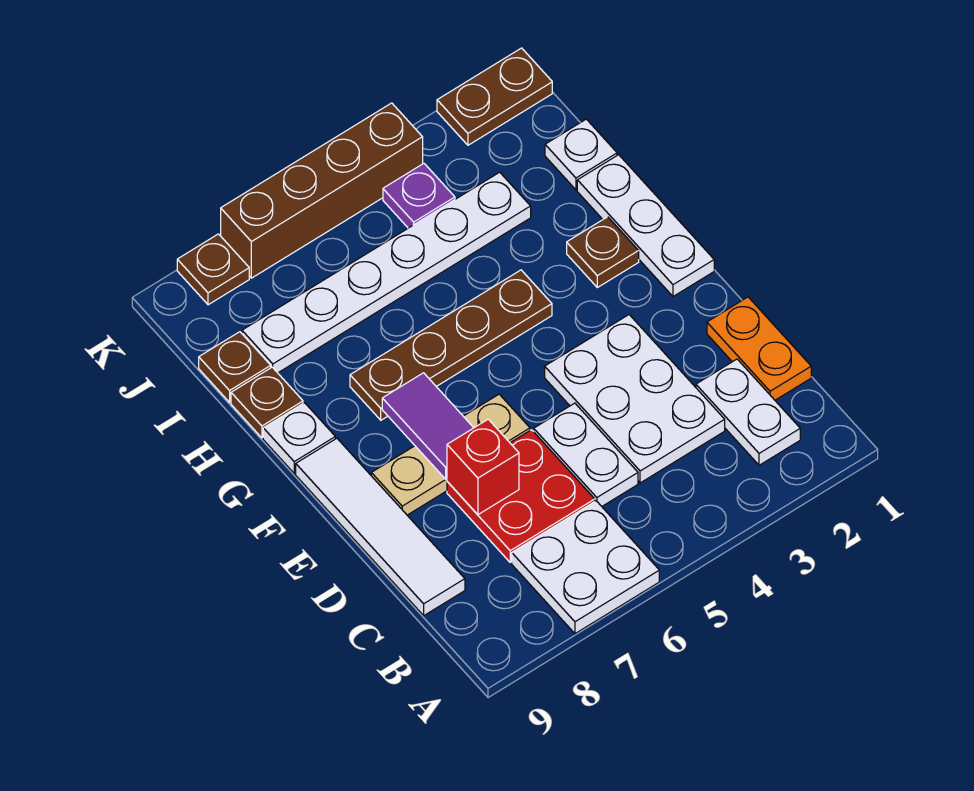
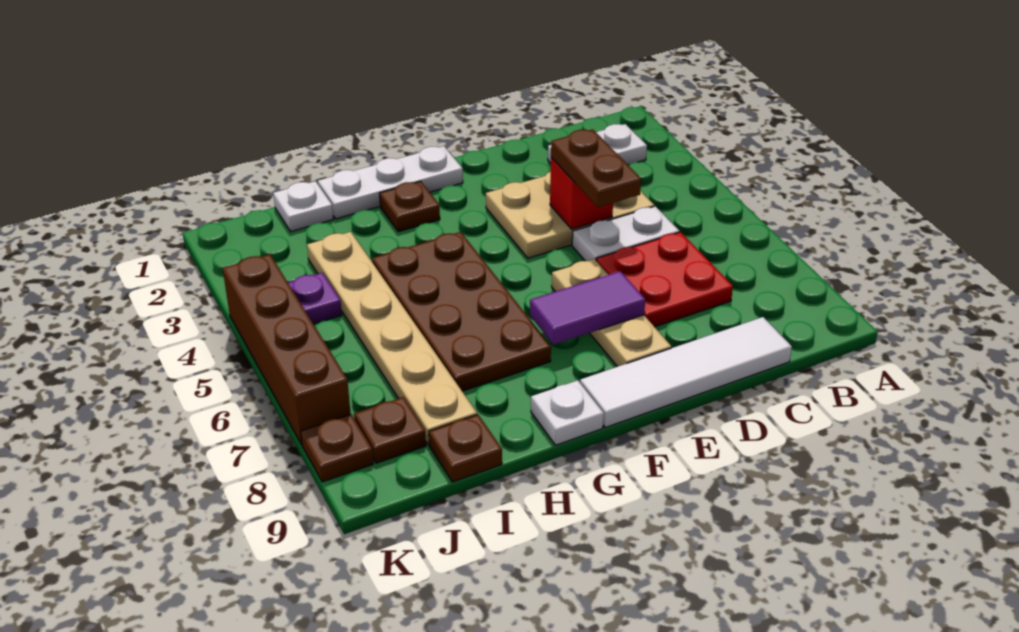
white 2x2 plate [512,501,659,634] -> none
orange 1x2 plate [707,297,811,400] -> none
white 2x3 plate [545,315,725,483] -> tan 2x3 plate [486,172,654,258]
red 1x1 brick [447,419,519,515] -> red 1x1 brick moved to [550,157,613,229]
brown 1x4 plate [350,270,552,420] -> brown 2x4 plate [372,232,551,391]
brown 1x1 plate [231,367,303,438] -> brown 1x1 plate moved to [354,397,426,463]
white 1x6 plate [242,172,531,373] -> tan 1x6 plate [307,232,477,445]
brown 1x2 plate [437,48,552,145] -> brown 1x2 plate moved to [551,129,641,207]

